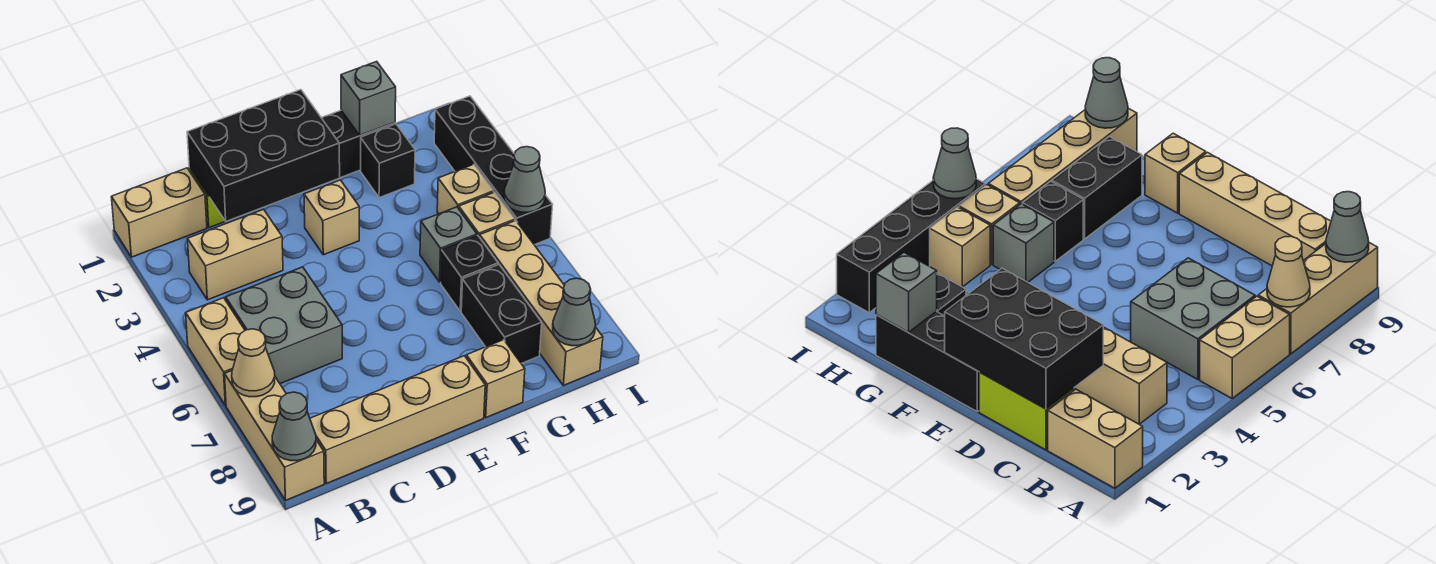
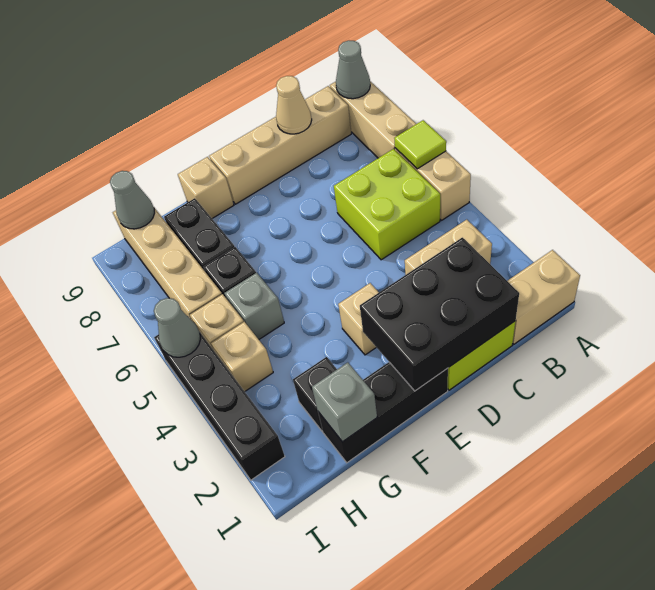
none -> lime 1x1 tile [394,120,446,169]
tan 1x1 cone [232,329,275,397] -> tan 1x1 cone moved to [276,76,312,134]
grey 2x2 brick [226,267,342,384] -> lime 2x2 brick [334,149,440,260]

